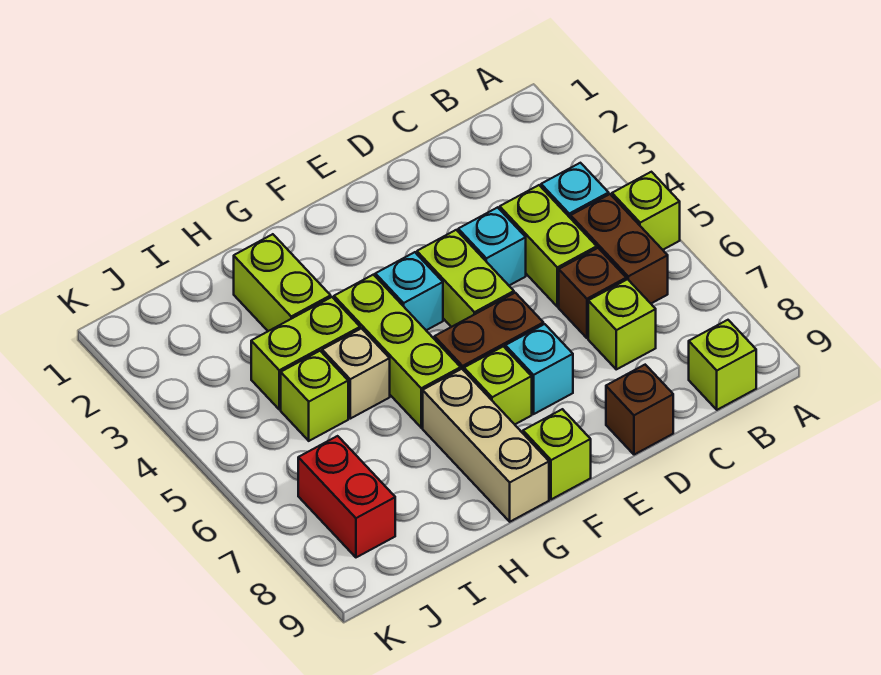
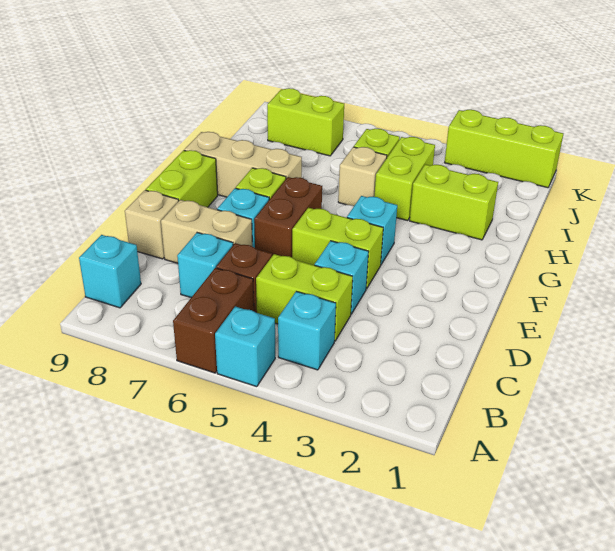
lime 1x1 brick [612,172,680,250] -> cyan 1x1 brick [215,307,275,387]
brown 1x2 brick [571,194,668,303] -> brown 1x2 brick turned to [173,268,254,373]
lime 1x1 brick [689,320,756,410] -> cyan 1x1 brick [79,235,141,308]
lime 1x1 brick [588,279,656,369] -> cyan 1x1 brick [177,233,233,297]
none -> tan 1x2 brick [161,200,252,263]
brown 1x1 brick [606,365,673,455] -> tan 1x1 brick [125,190,179,259]
lime 1x1 brick [523,409,591,499] -> lime 1x2 brick [146,150,218,207]
lime 1x3 brick [334,275,461,428] -> lime 1x3 brick moved to [445,110,563,188]
red 1x2 brick [298,436,395,557] -> lime 1x2 brick [267,88,344,156]

